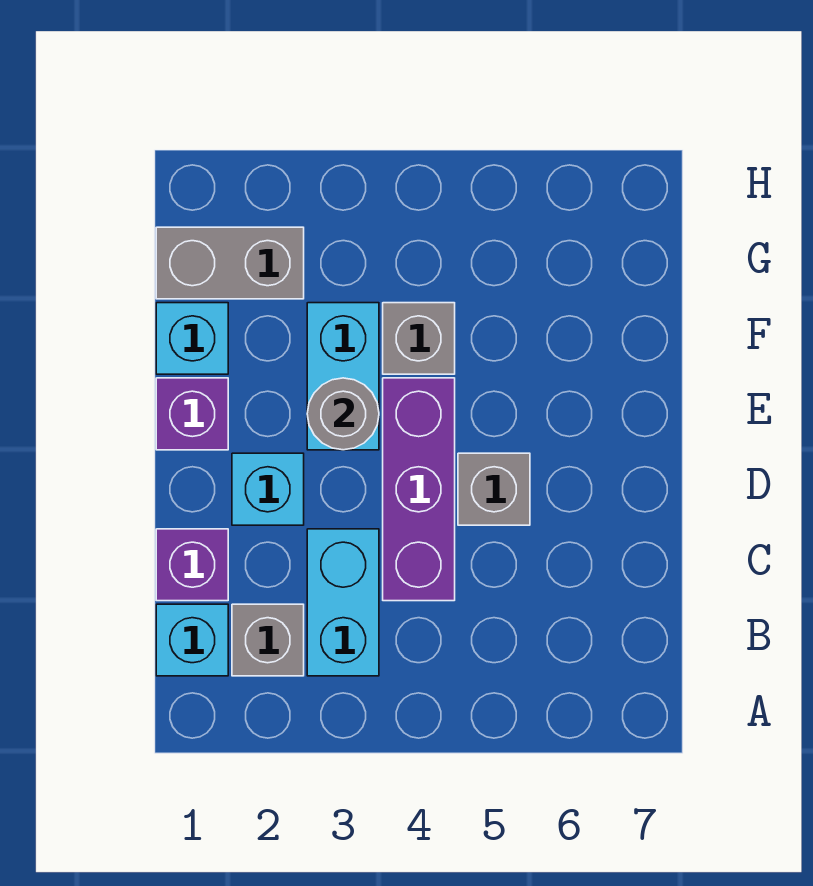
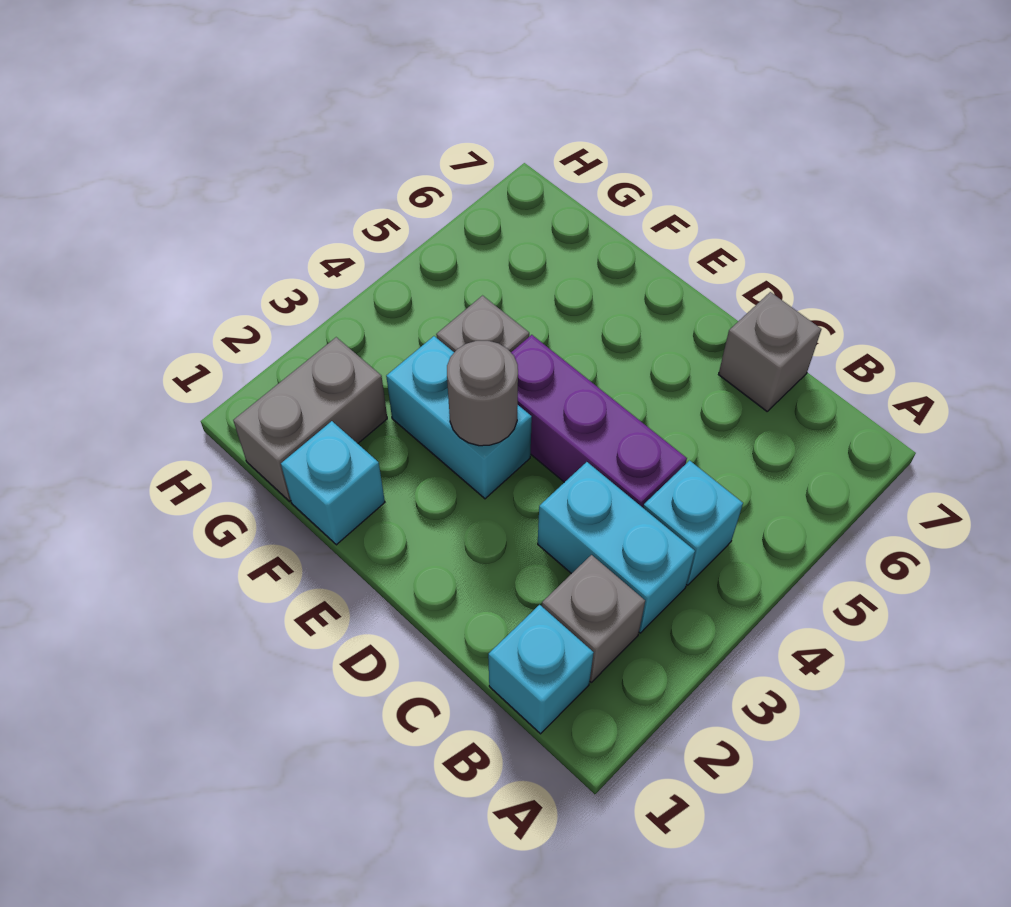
purple 1x1 brick [156,529,228,601] -> none
cyan 1x1 brick [232,453,304,525] -> cyan 1x1 brick moved to [643,460,743,585]
grey 1x1 brick [458,453,530,525] -> grey 1x1 brick moved to [719,292,821,411]
purple 1x1 brick [156,378,228,450] -> none

